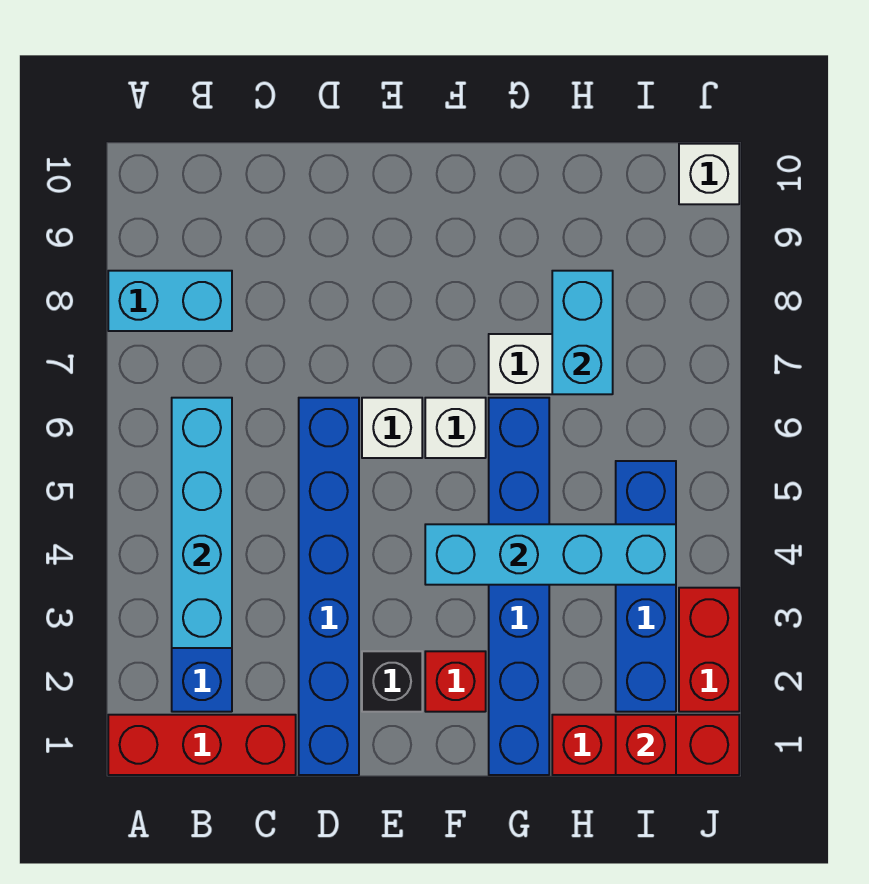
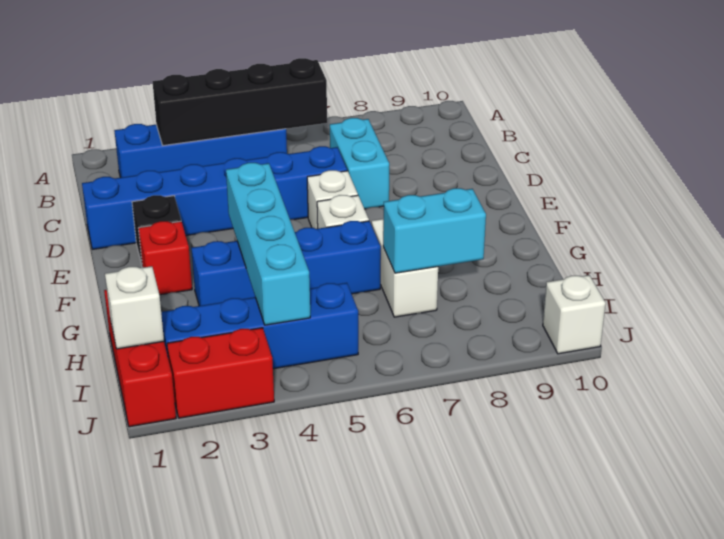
red 1x3 brick [108,715,296,775] -> none
cyan 1x2 brick [108,271,232,331] -> cyan 1x2 brick moved to [330,118,389,209]
cyan 1x4 brick [172,398,232,648] -> black 1x4 brick [153,58,327,145]
blue 1x6 brick [489,398,549,775] -> blue 1x4 brick [191,221,381,306]
red 1x1 brick [616,715,676,775] -> white 1x1 brick [105,266,164,349]

